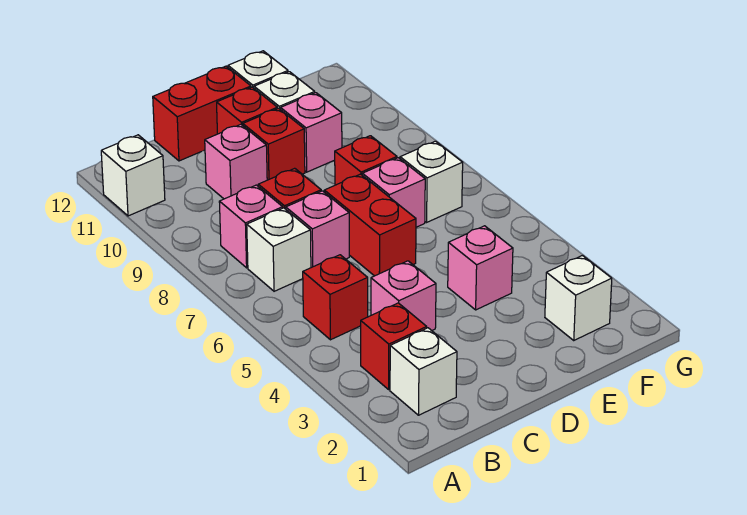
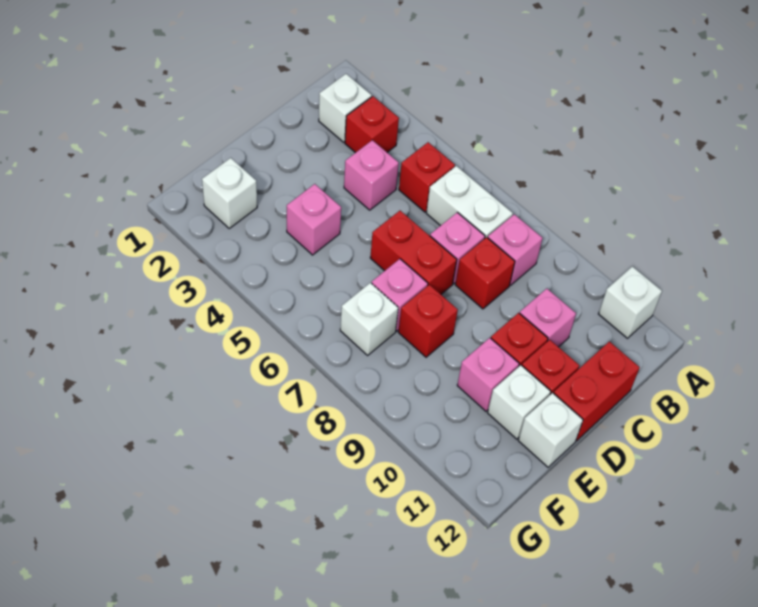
white 1x1 brick [247,208,311,291] -> white 1x2 brick [426,166,513,238]

